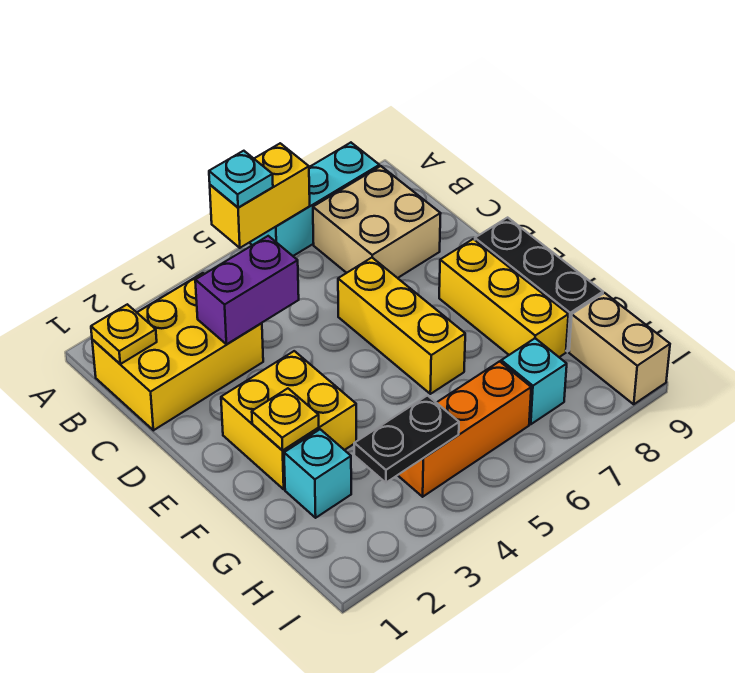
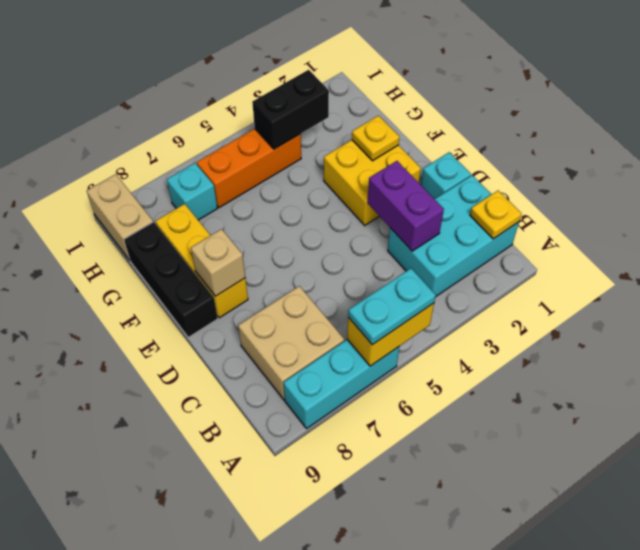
cyan 1x1 plate [209,151,273,208] -> cyan 1x2 plate [348,268,436,345]
yellow 2x3 brick [92,273,263,430] -> cyan 2x3 brick [388,175,519,296]
purple 1x2 brick [195,236,299,344] -> purple 1x2 brick turned to [367,161,444,251]
yellow 1x3 brick [338,258,465,394] -> none
none -> tan 1x1 brick [191,229,245,296]
cyan 1x1 brick [284,429,351,518] -> cyan 1x1 brick moved to [421,152,471,199]
black 1x2 plate [354,396,459,483] -> black 1x2 brick [252,70,329,149]

